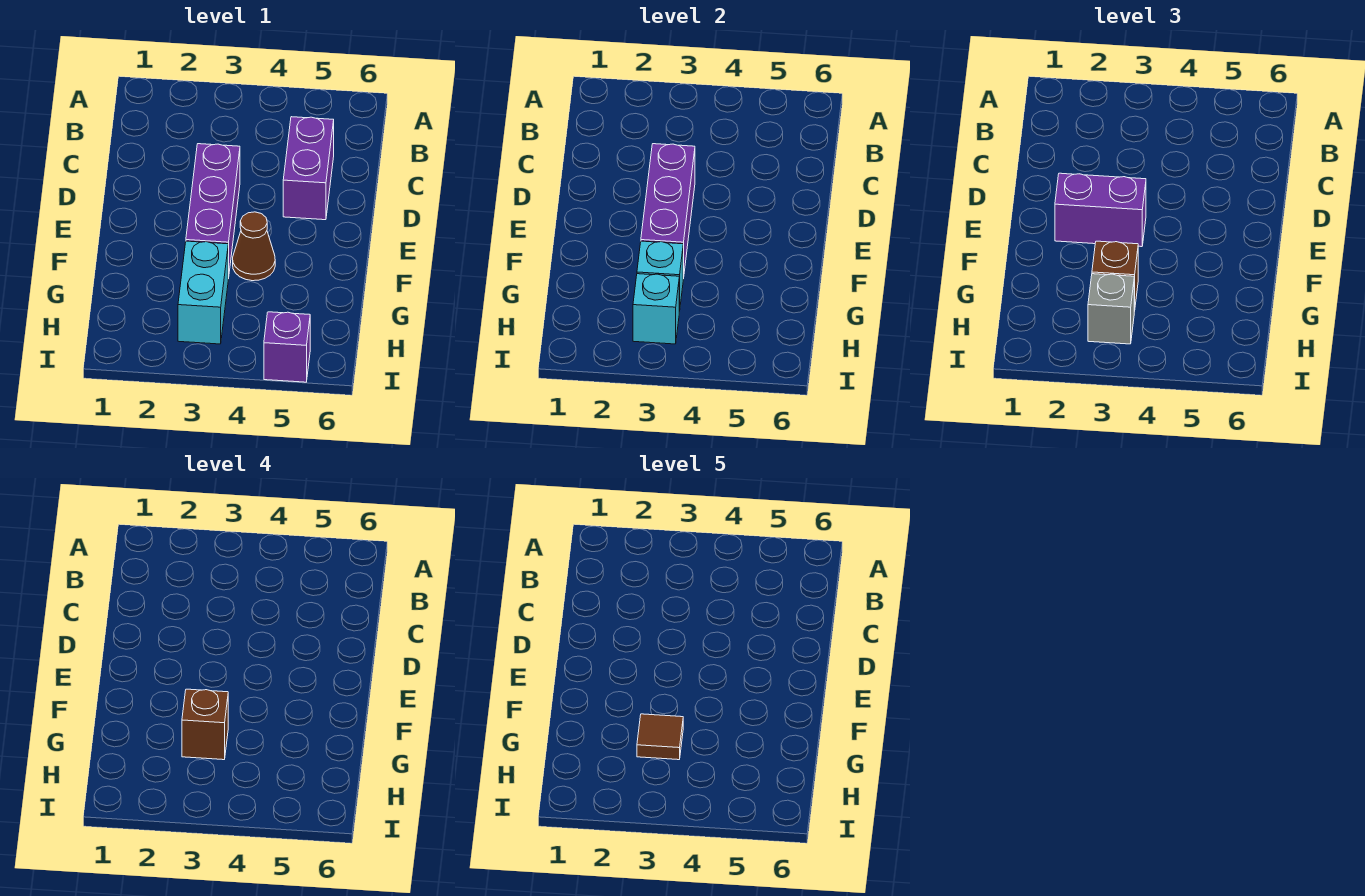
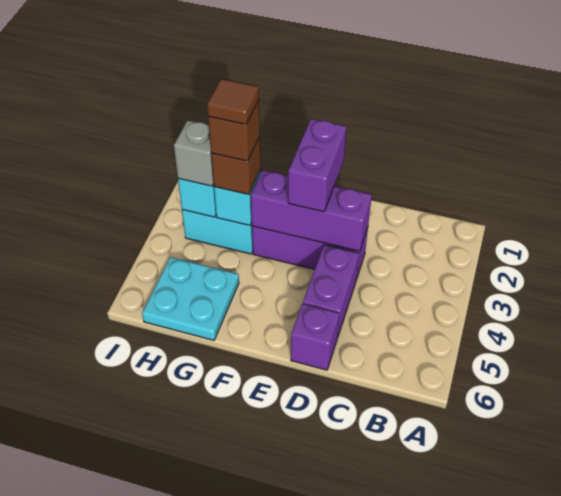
purple 1x2 brick [283,117,334,220] -> purple 1x2 brick turned to [303,245,359,338]
brown 1x1 cone [233,212,275,281] -> none
none -> cyan 2x2 plate [142,257,239,340]
purple 1x1 brick [264,312,310,382] -> purple 1x1 brick moved to [291,304,339,370]

